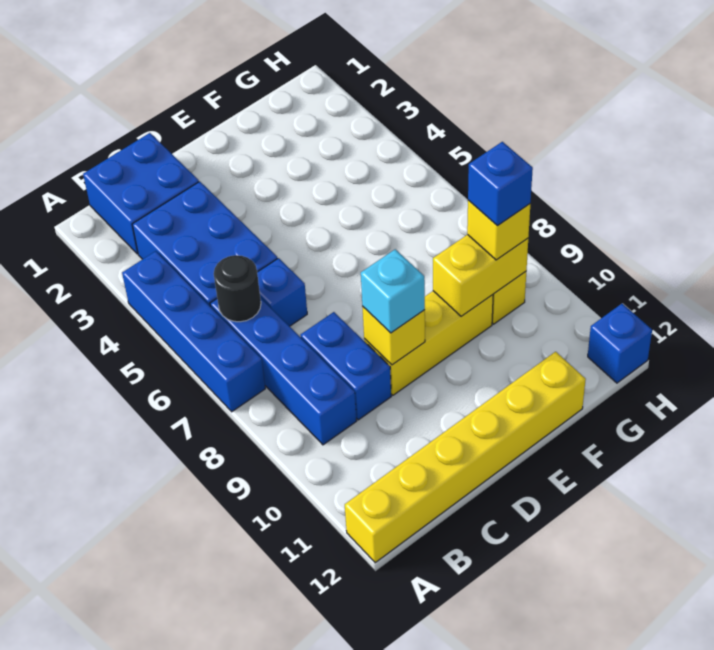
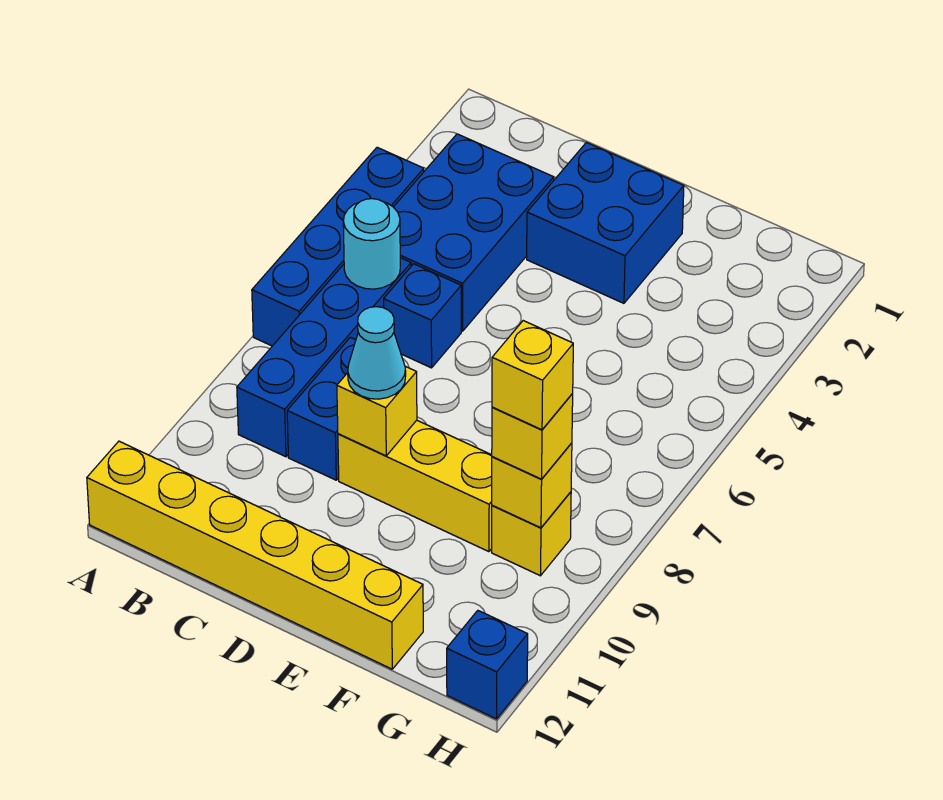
blue 2x2 brick [83,133,199,254] -> blue 2x2 brick moved to [527,143,684,303]
black 1x1 round brick [214,255,261,322] -> cyan 1x1 round brick [343,199,400,289]
cyan 1x1 brick [361,249,425,333] -> cyan 1x1 cone [348,307,406,399]
yellow 1x2 brick [433,235,528,316] -> yellow 1x1 brick [492,443,572,528]
blue 1x1 brick [468,142,533,226] -> yellow 1x1 brick [492,321,573,430]

